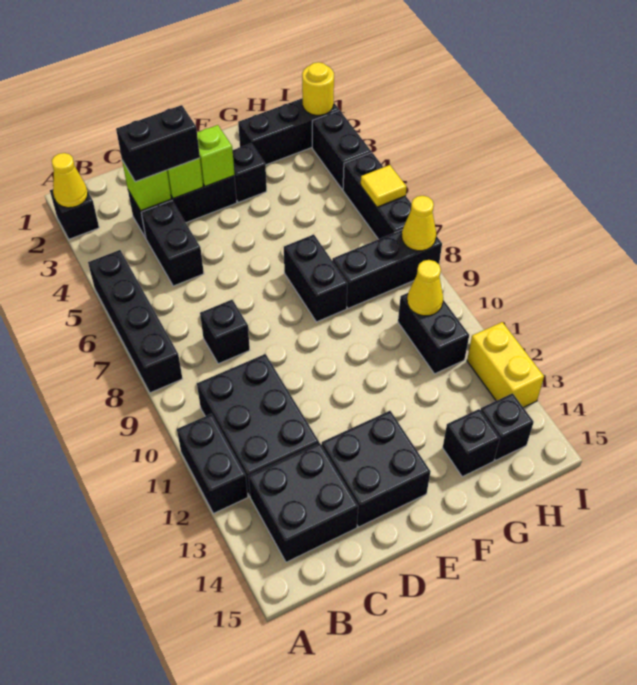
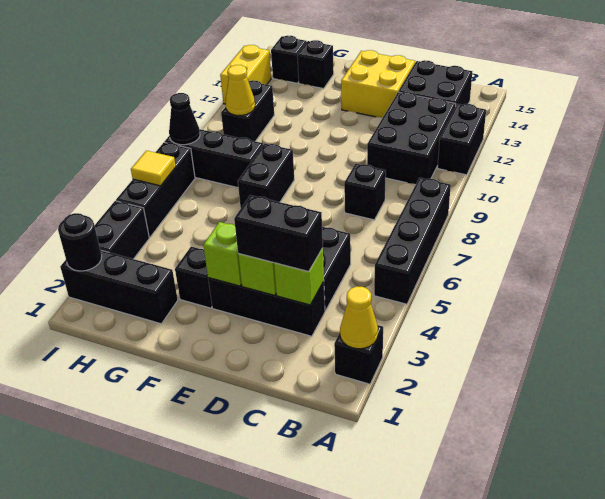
black 2x2 brick [321,411,431,527] -> yellow 2x2 brick [341,50,415,118]
yellow 1x1 round brick [302,62,334,115] -> black 1x1 round brick [58,213,102,271]
yellow 1x1 cone [402,196,436,251] -> black 1x1 cone [169,93,200,145]

